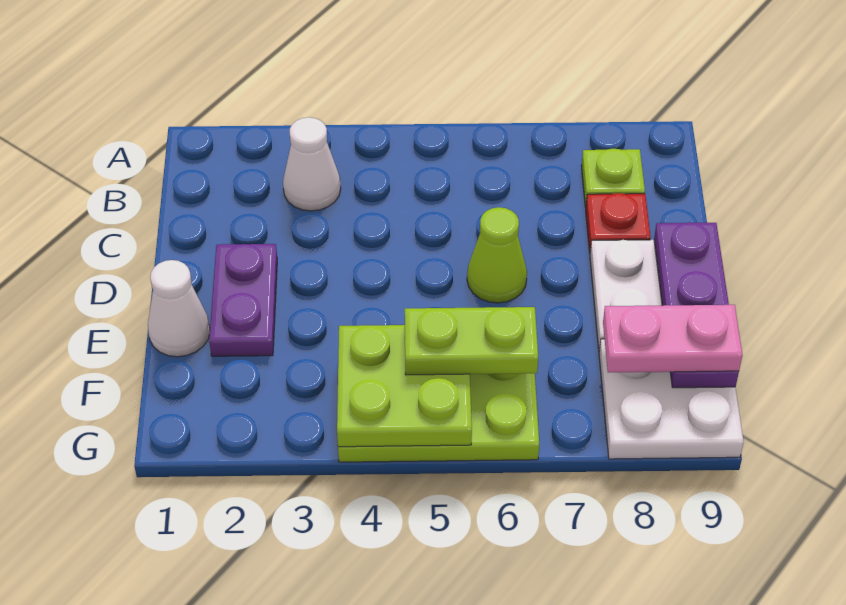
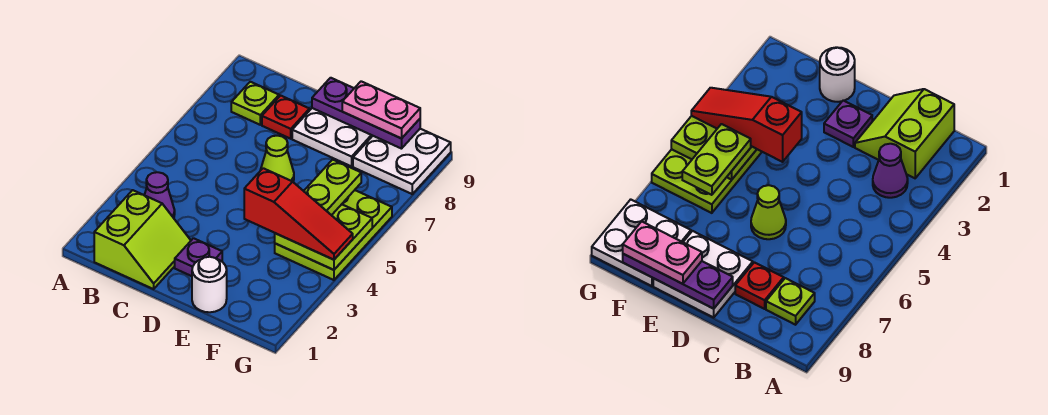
none -> lime 2x2 slope [94,190,191,289]
white 1x1 cone [283,117,341,211] -> purple 1x1 cone [144,172,175,218]
purple 1x2 plate [209,244,277,356] -> purple 1x1 plate [175,238,222,276]
white 1x1 cone [148,260,210,357] -> white 1x1 round brick [192,257,227,312]
none -> red 1x3 slope [244,168,353,260]
pink 1x2 plate [603,305,743,373] -> pink 1x2 plate turned to [342,81,420,138]

